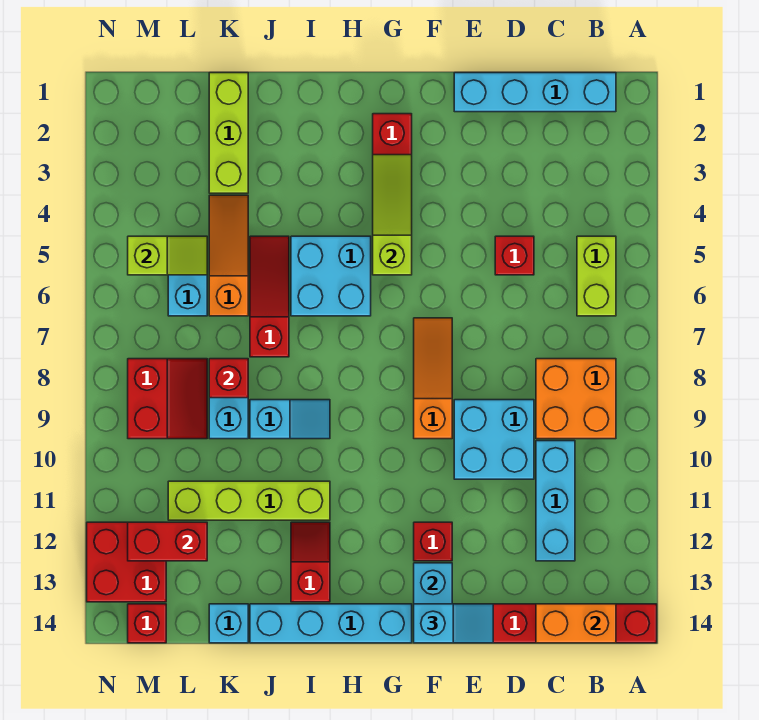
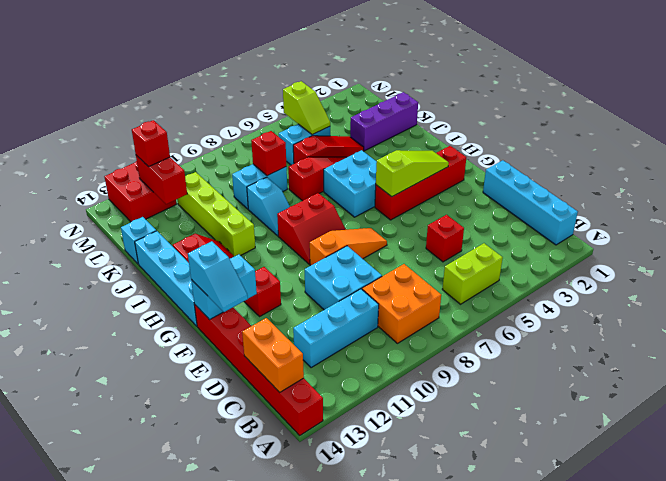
lime 1x3 brick [209,73,248,193] -> purple 1x3 brick [350,92,418,151]
orange 1x3 slope [209,195,248,316] -> red 1x3 slope [293,136,364,164]
red 2x2 slope [128,359,207,439] -> red 2x2 slope moved to [277,193,346,264]
red 1x1 brick [128,604,166,643] -> red 1x1 brick moved to [132,120,170,167]

